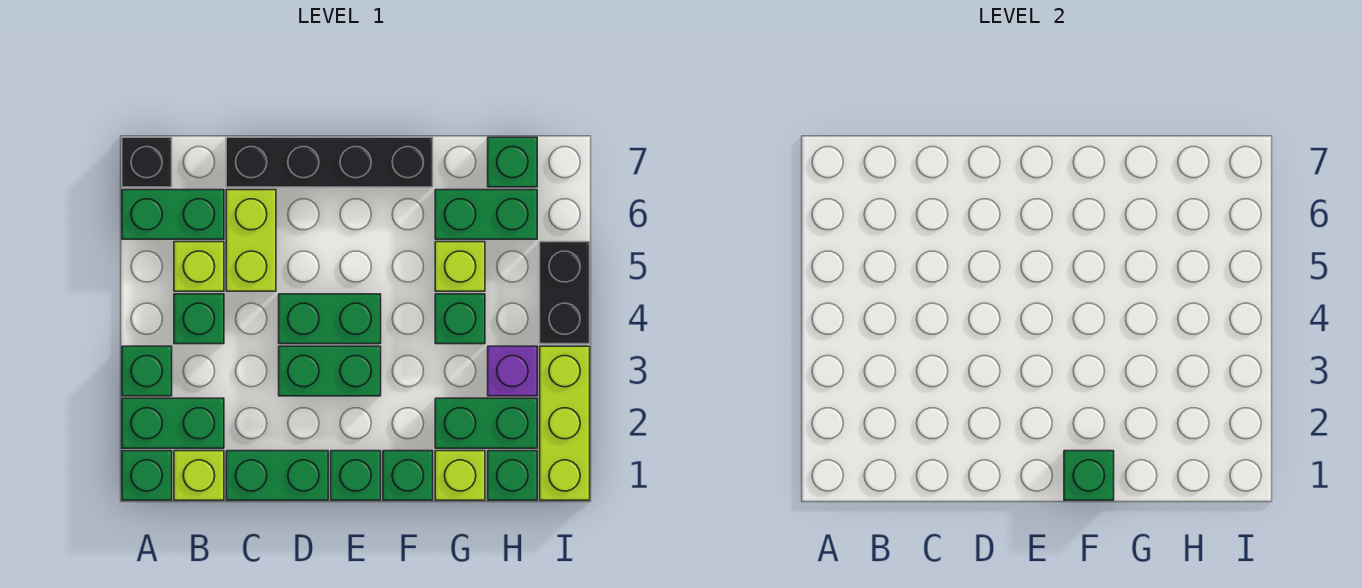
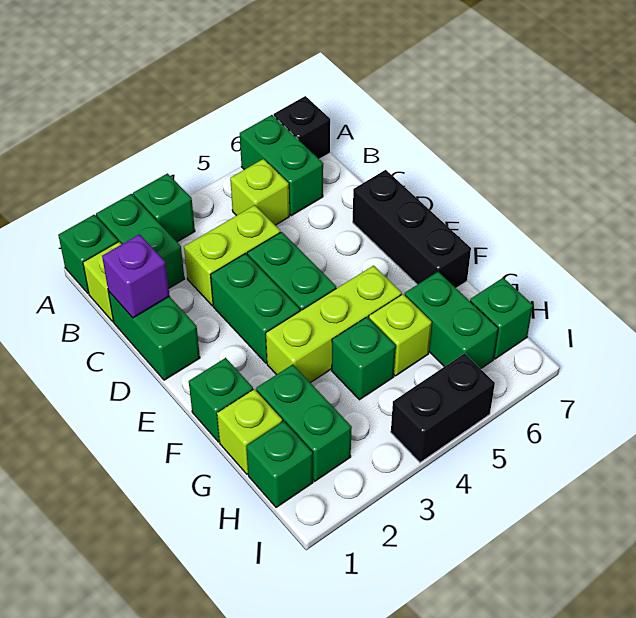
green 1x1 brick [174,294,224,344] -> none
lime 1x2 brick [226,190,276,291] -> lime 1x2 brick moved to [184,205,280,306]
black 1x4 brick [226,137,433,187] -> black 1x3 brick [353,170,471,288]
green 1x1 brick [331,451,381,500] -> none
green 1x1 brick [1064,451,1114,500] -> none
purple 1x1 brick [488,346,537,396] -> purple 1x1 brick moved to [102,234,170,318]
lime 1x3 brick [540,346,590,500] -> lime 1x3 brick moved to [266,266,402,383]

